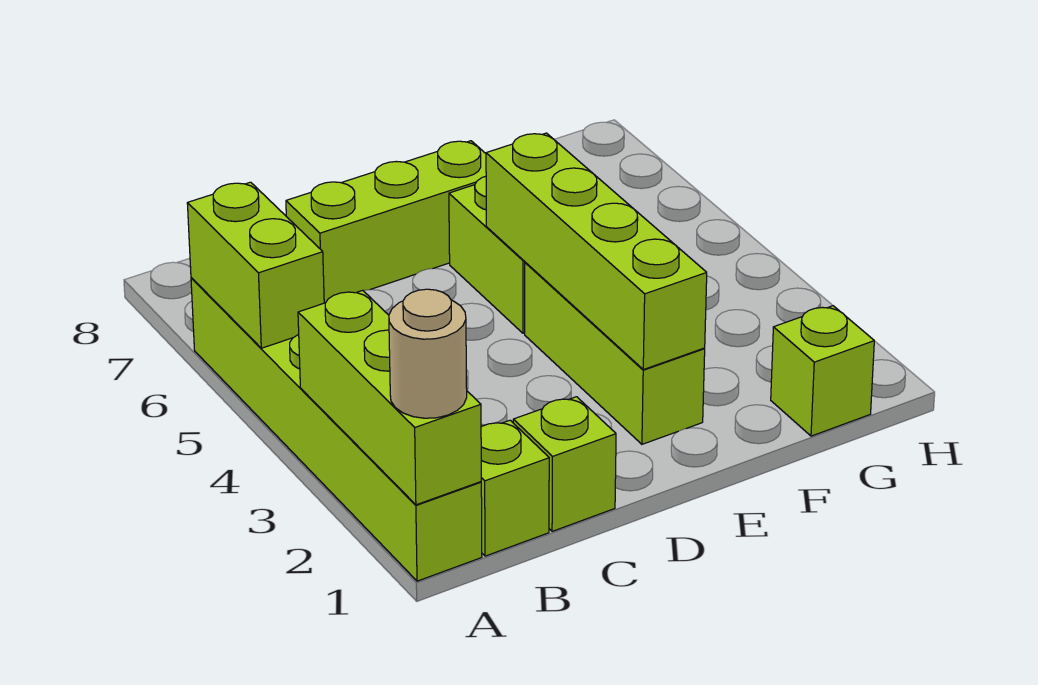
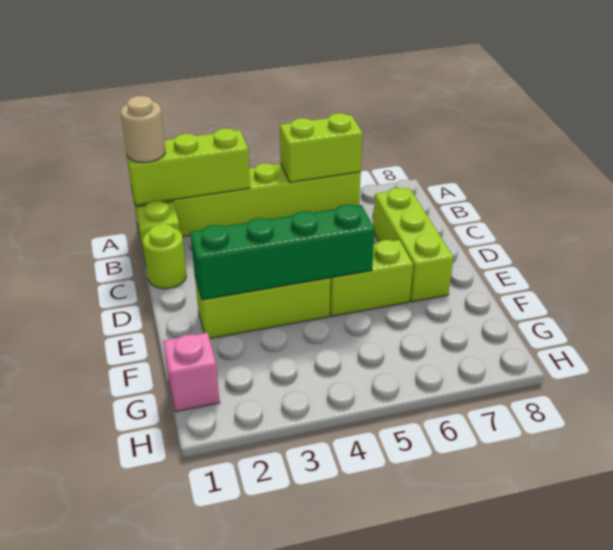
lime 1x1 brick [513,397,616,531] -> lime 1x1 round brick [143,224,186,289]
lime 1x4 brick [486,133,707,370] -> green 1x4 brick [190,205,375,300]
lime 1x1 brick [771,306,874,436] -> pink 1x1 brick [163,333,220,412]

